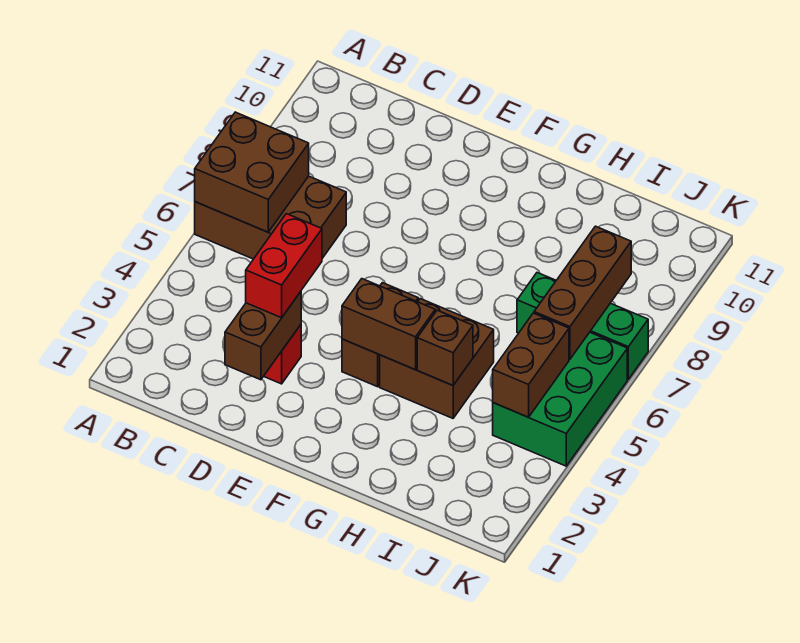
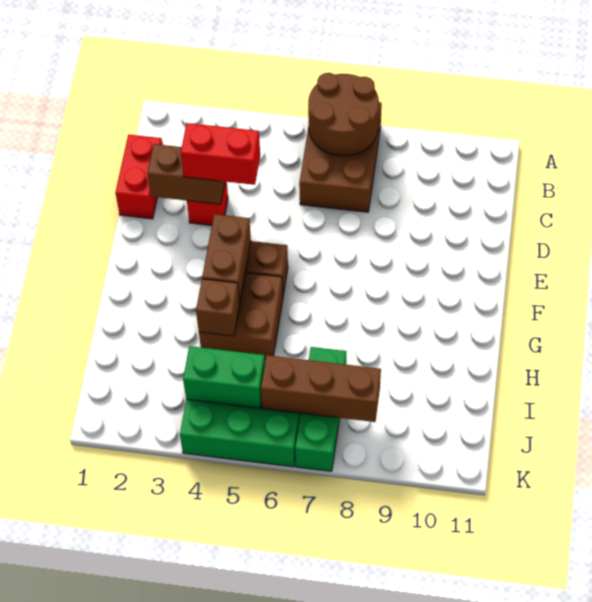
brown 2x2 brick [195,112,309,232] -> brown 2x2 round brick [308,73,379,156]
none -> red 1x2 brick [116,135,162,219]
brown 1x2 brick [493,313,569,417] -> green 1x2 brick [183,346,265,408]

